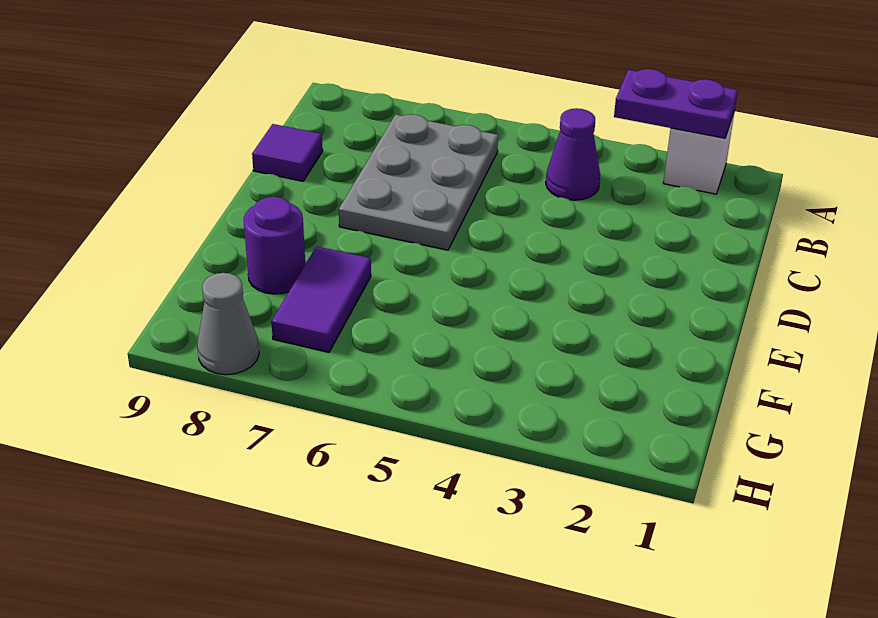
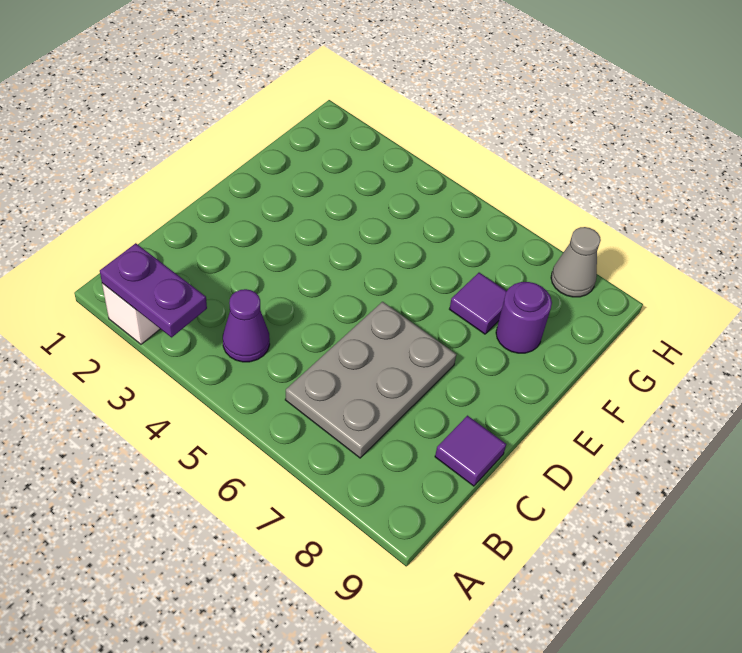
purple 1x2 tile [271,246,371,352] -> purple 1x1 tile [450,273,507,334]

